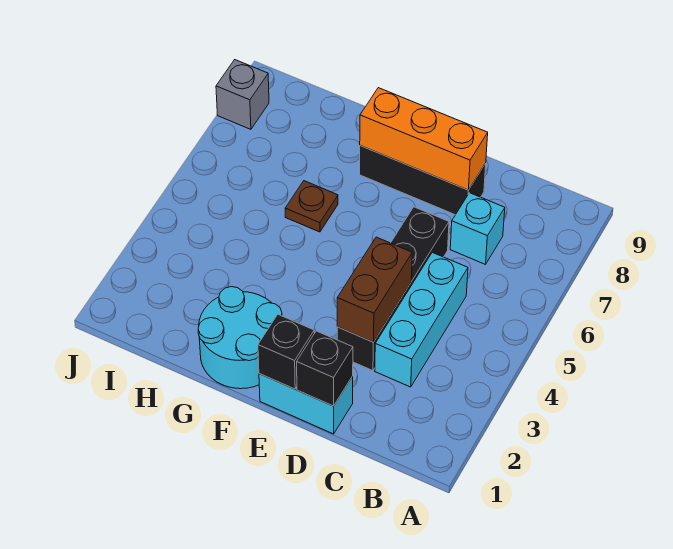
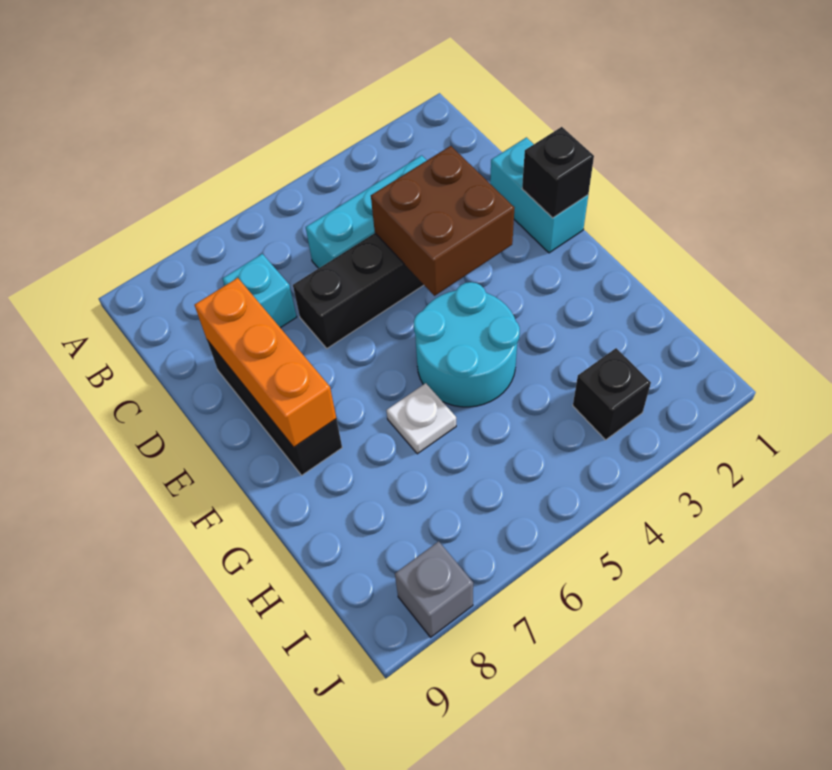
black 1x1 brick [297,331,353,406] -> black 1x1 brick moved to [573,348,651,440]
brown 1x2 brick [337,237,412,342] -> brown 2x2 brick [371,146,514,296]
cyan 2x2 round brick [198,287,282,389] -> cyan 2x2 round brick moved to [414,282,520,407]
brown 1x1 plate [285,181,338,232] -> white 1x1 plate [386,383,456,454]

